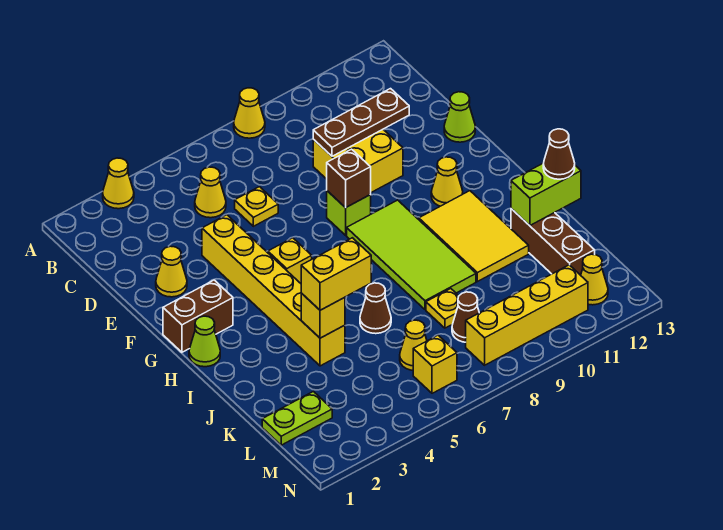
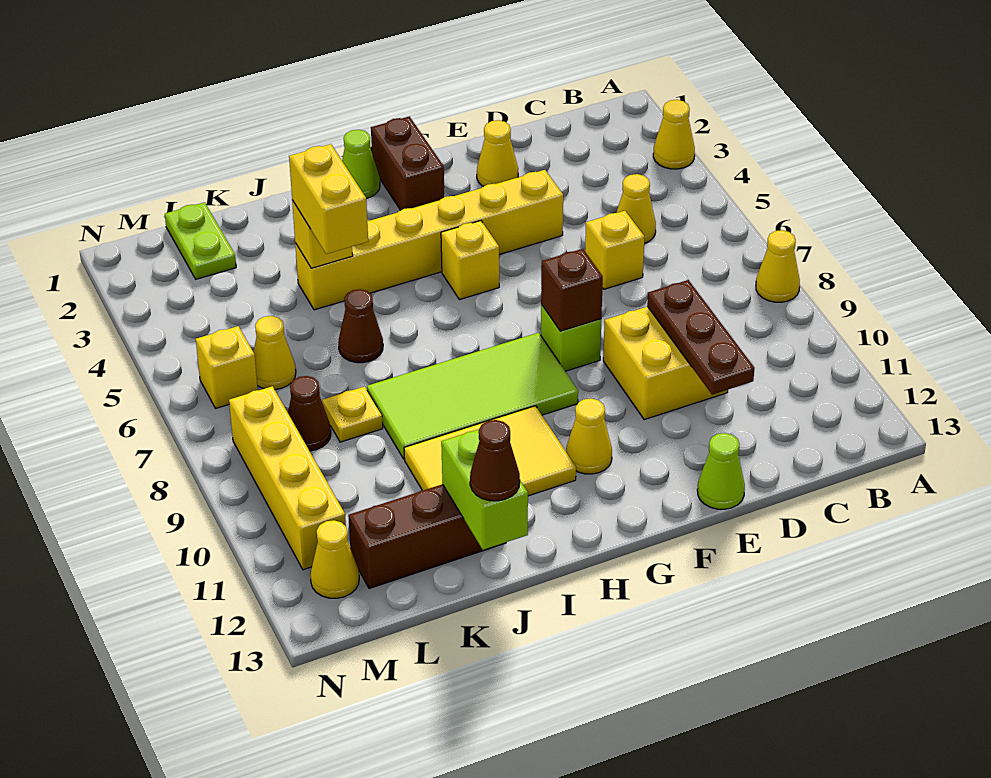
yellow 1x1 plate [235,187,278,226] -> yellow 1x1 brick [585,211,645,289]

